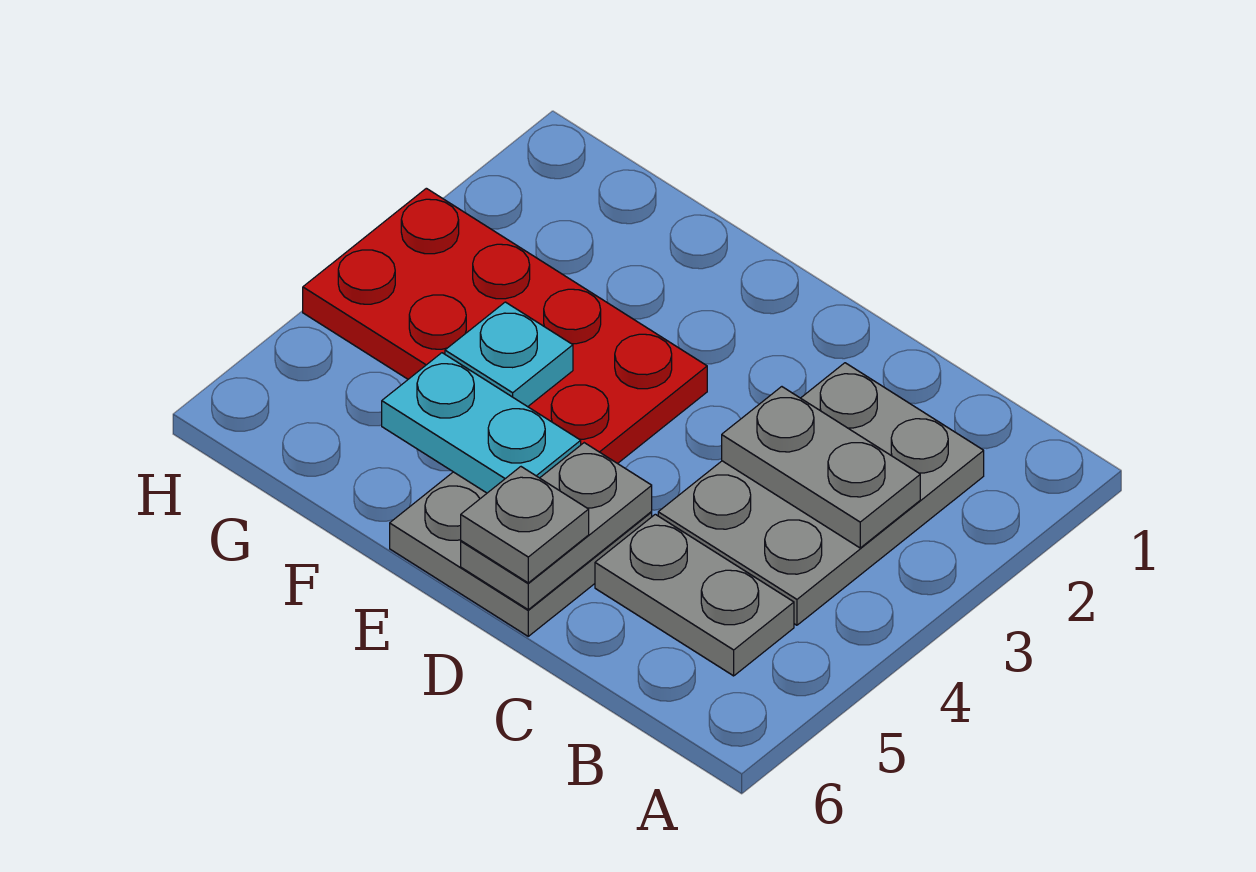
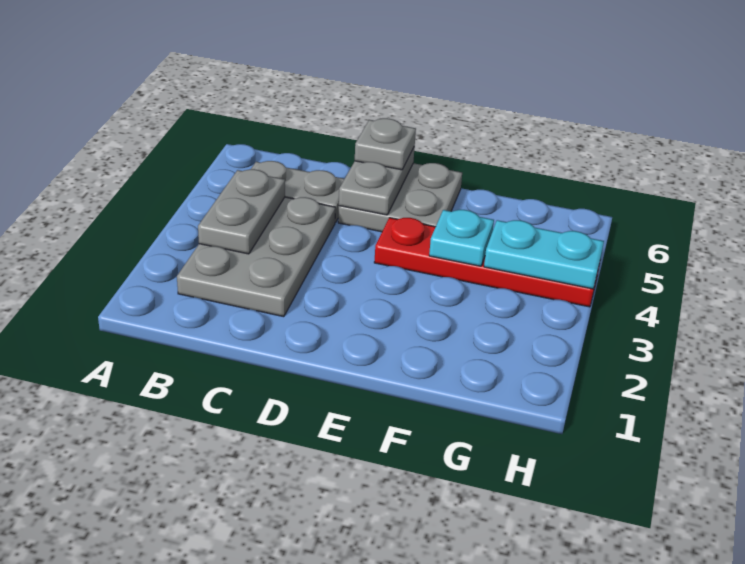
grey 1x2 plate [722,387,920,548] -> grey 1x2 plate turned to [198,169,285,254]
red 2x4 plate [303,188,707,464] -> red 1x4 plate [374,218,599,307]
cyan 1x2 plate [382,353,581,493] -> cyan 1x2 plate moved to [484,220,604,289]

